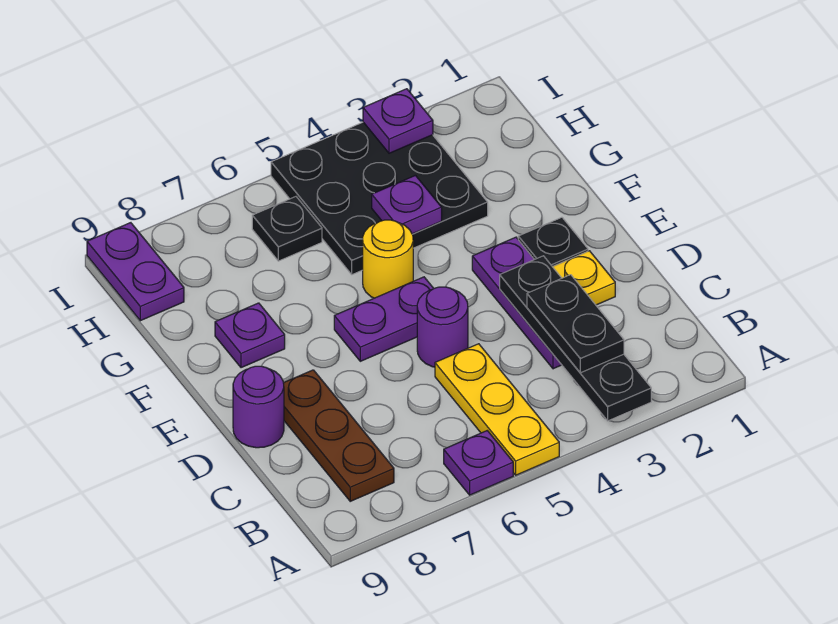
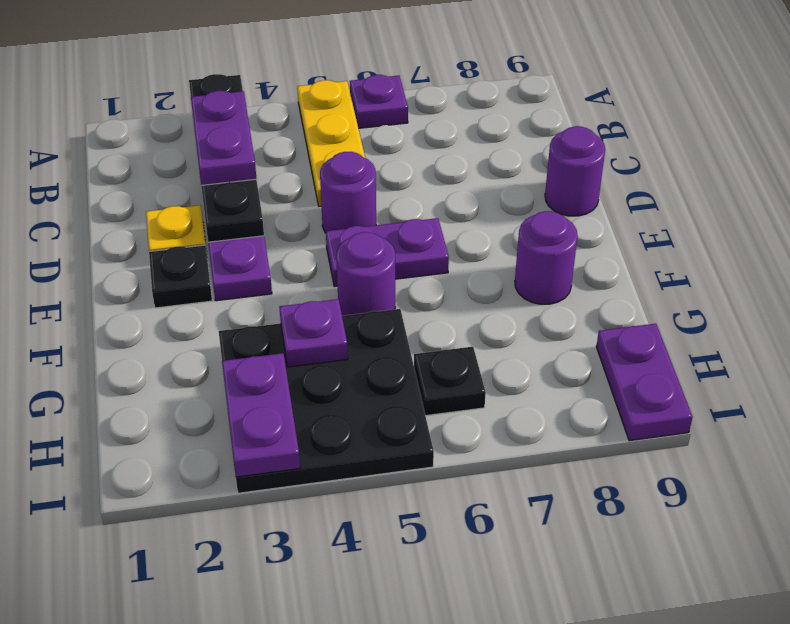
black 1x2 plate [527,275,624,373] -> purple 1x2 plate [191,91,256,185]
brown 1x3 plate [284,370,394,501] -> none
yellow 1x1 round brick [363,220,413,298] -> purple 1x1 round brick [336,232,395,316]
purple 1x1 plate [215,303,285,368] -> purple 1x1 round brick [515,211,578,304]
purple 1x1 plate [363,89,433,153] -> purple 1x2 plate [222,353,300,477]

